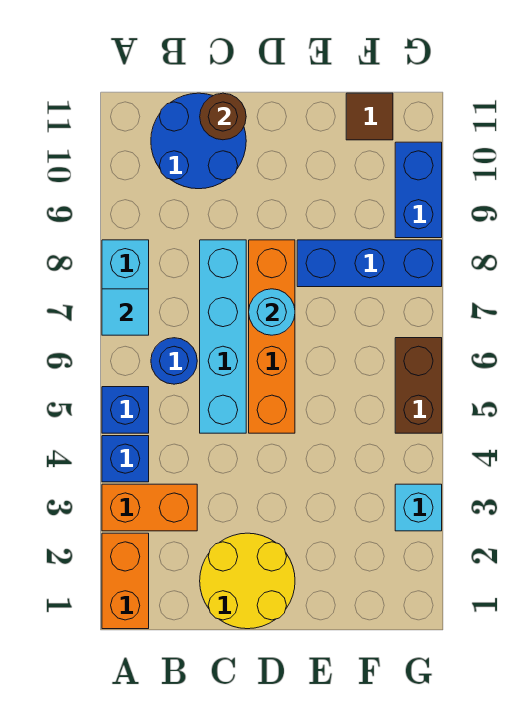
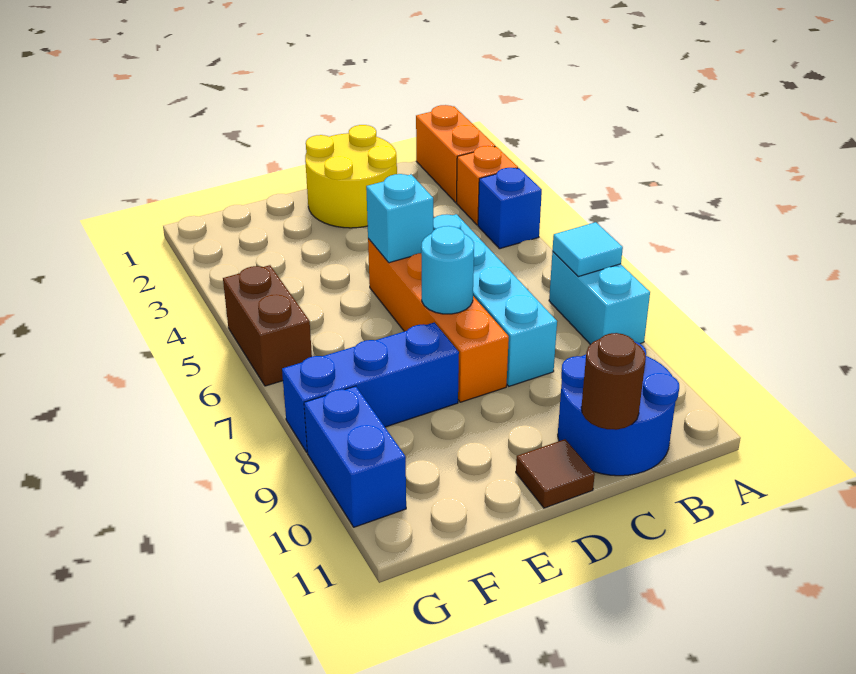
orange 1x2 brick [102,484,197,531] -> orange 1x1 brick [456,146,518,225]
blue 1x1 brick [102,387,149,433] -> none
blue 1x1 round brick [151,338,197,384] -> none
brown 1x1 tile [346,93,393,140] -> brown 1x1 tile moved to [516,439,595,508]
cyan 1x1 brick [395,484,442,531] -> cyan 1x1 brick moved to [366,174,433,263]

